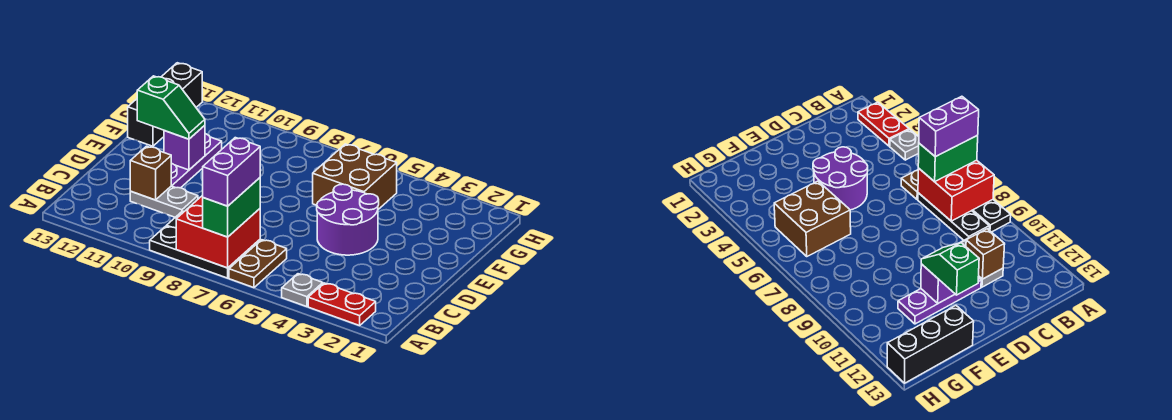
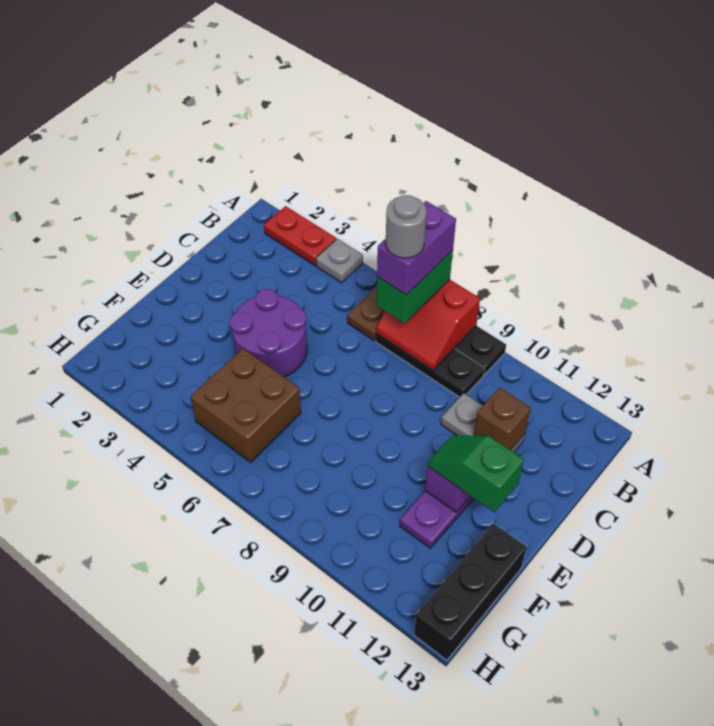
red 2x2 brick [176,195,260,268] -> red 2x2 slope [376,280,480,370]
none -> grey 1x1 round brick [386,195,427,258]

